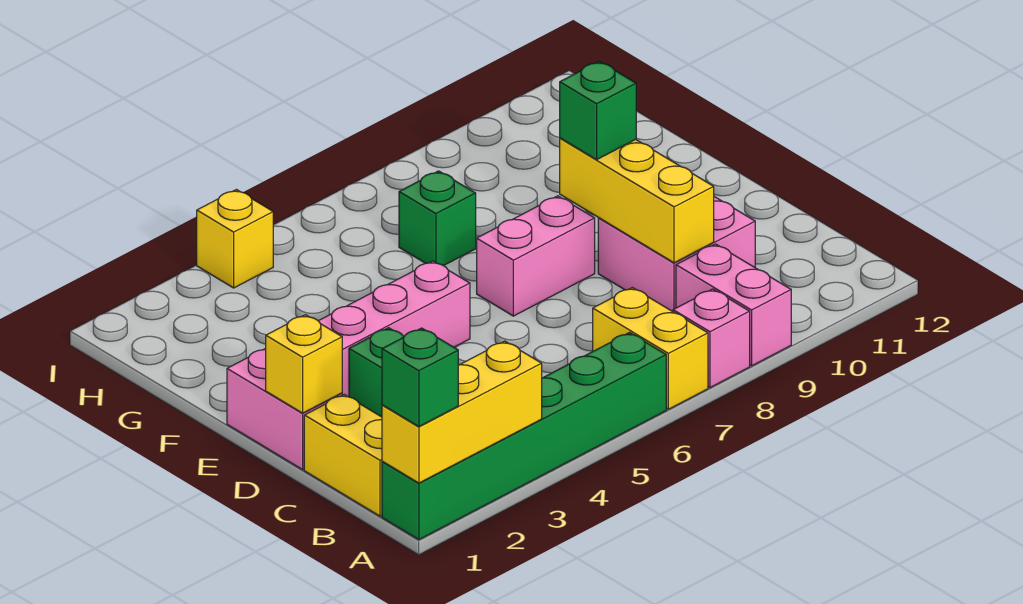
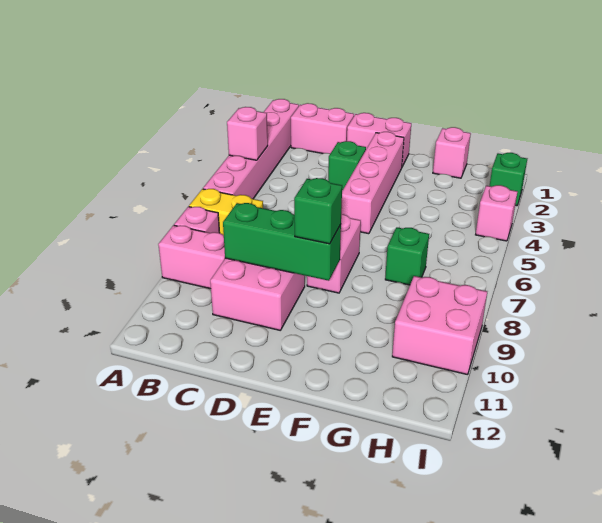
green 1x6 brick [382,333,666,540] -> pink 1x6 brick [203,99,299,199]
yellow 1x3 brick [382,341,542,483] -> none
green 1x1 brick [382,328,458,427] -> green 1x1 brick moved to [490,153,527,206]
none -> pink 1x1 brick [227,107,268,160]
yellow 1x2 brick [304,395,382,516] -> pink 1x2 brick [291,103,354,154]
yellow 1x3 brick [560,138,714,263] -> green 1x3 brick [223,203,341,281]
yellow 1x1 brick [266,315,342,413] -> none
none -> pink 1x1 brick [433,127,471,178]
none -> pink 2x2 brick [392,276,487,375]
yellow 1x1 brick [197,190,273,288] -> pink 1x1 brick [476,185,517,241]

